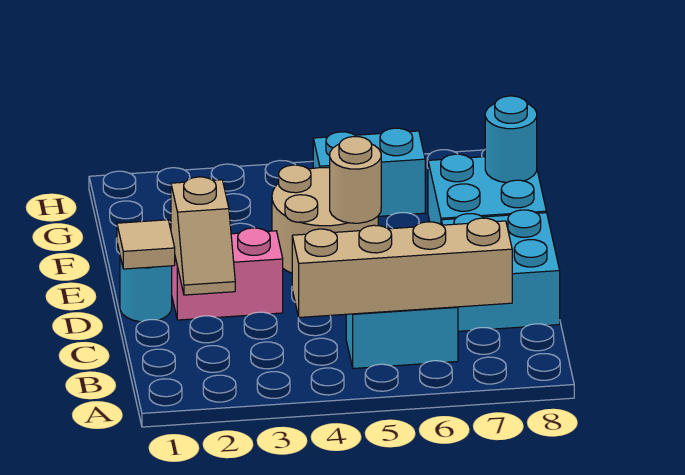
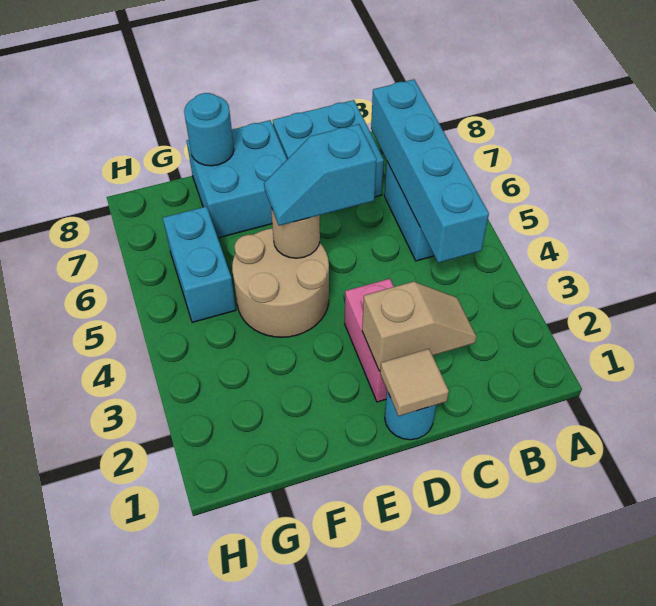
tan 1x4 brick [292,218,512,317] -> cyan 1x4 brick [371,80,489,263]
none -> cyan 1x2 slope [264,124,377,226]

